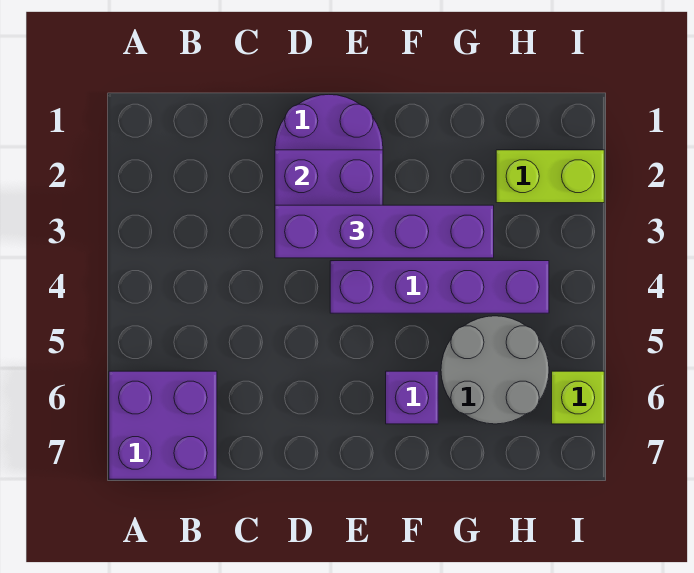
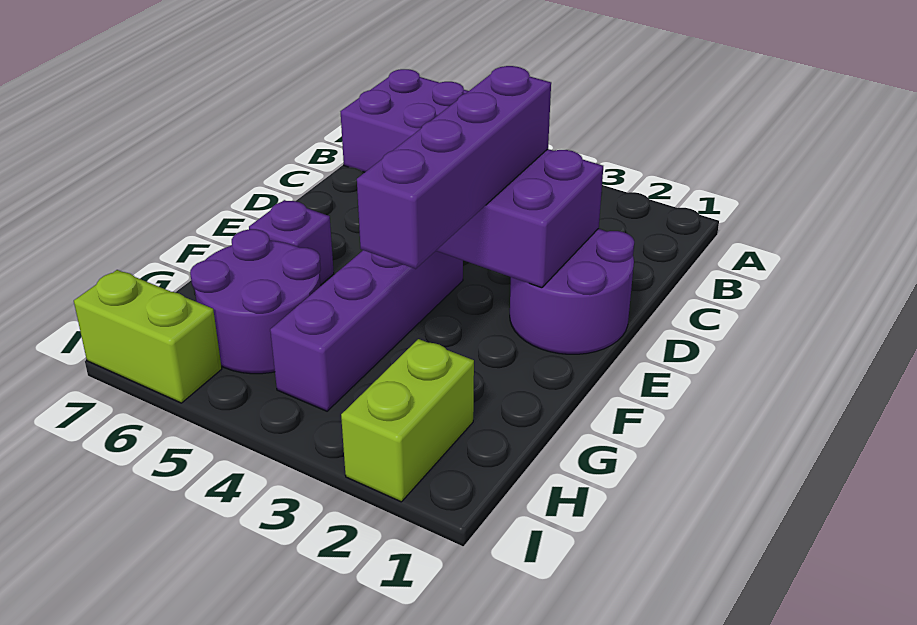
grey 2x2 round brick [441,316,549,424] -> purple 2x2 round brick [190,229,321,374]
lime 1x1 brick [552,371,604,424] -> lime 1x2 brick [74,270,222,403]

